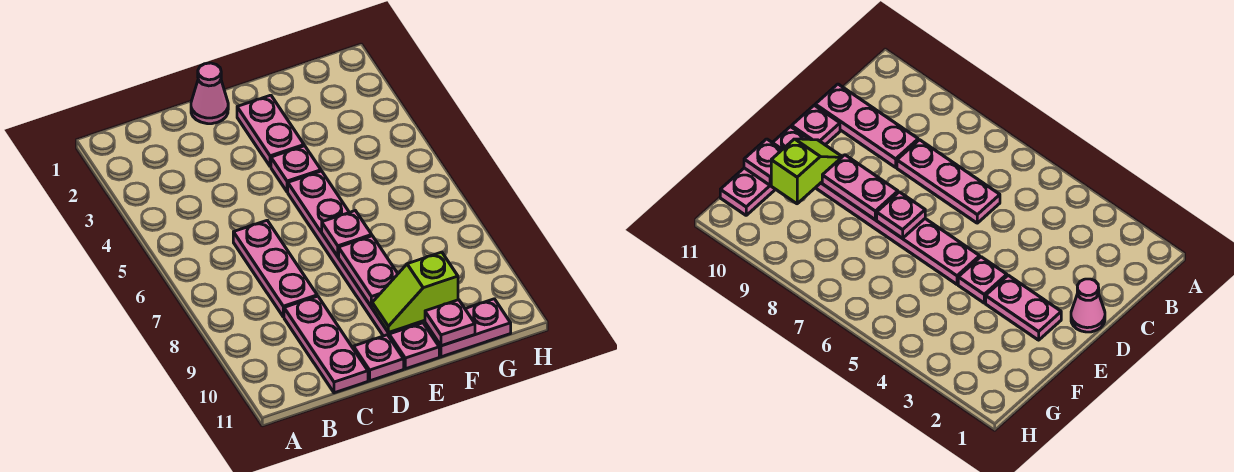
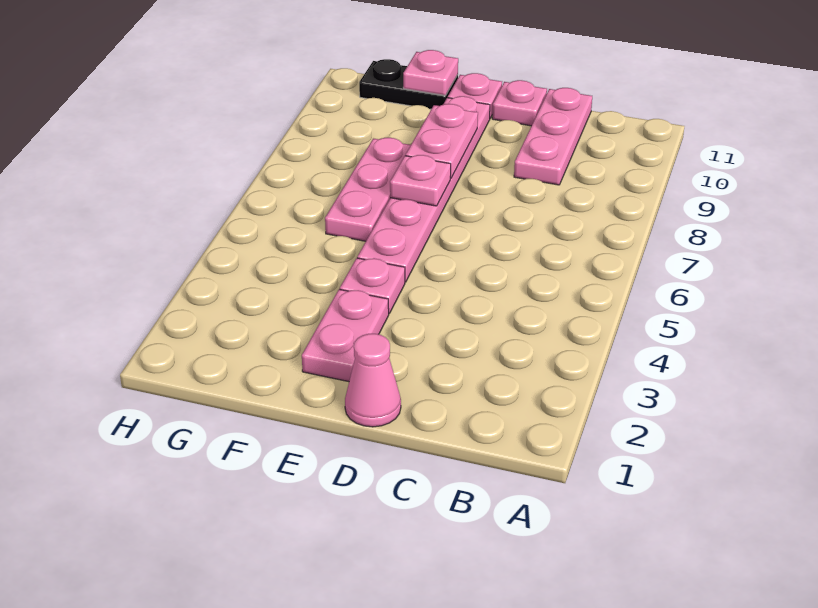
pink 1x3 plate [233,221,317,317] -> pink 1x3 plate moved to [325,138,411,241]
lime 1x2 slope [372,252,458,333] -> none
pink 1x2 plate [425,299,511,357] -> black 1x2 plate [359,59,458,109]

